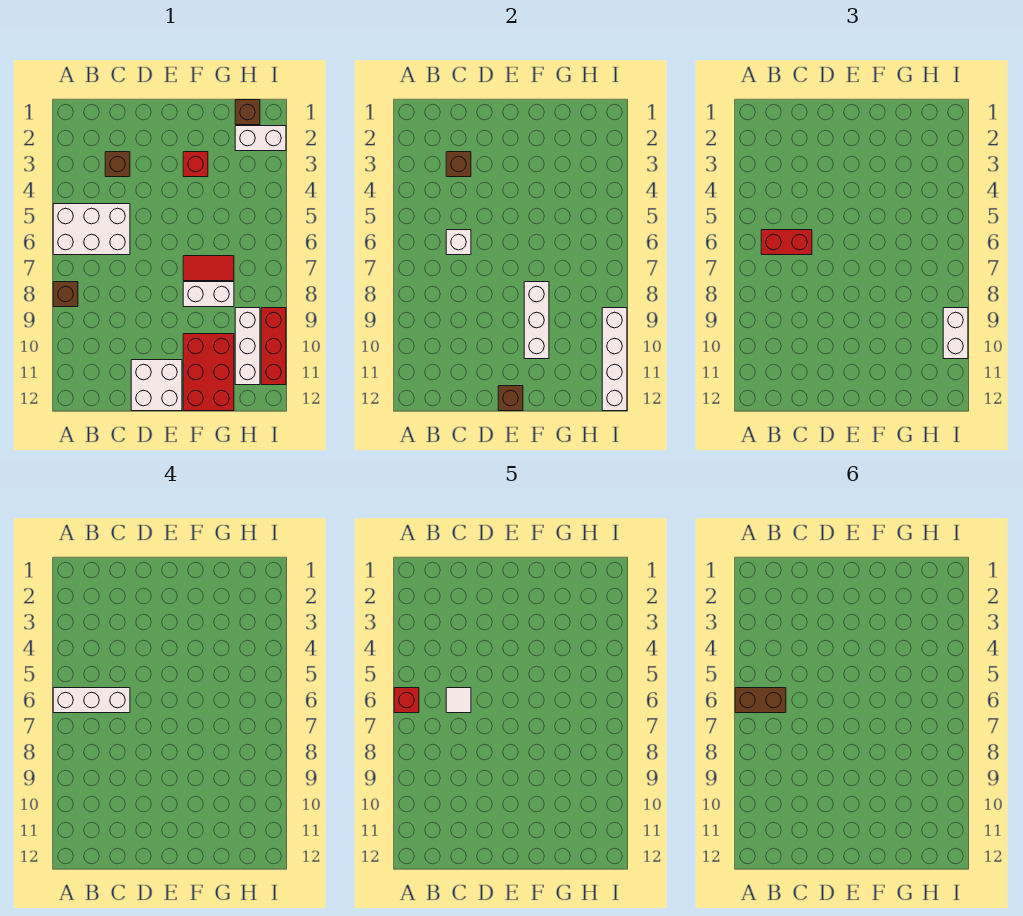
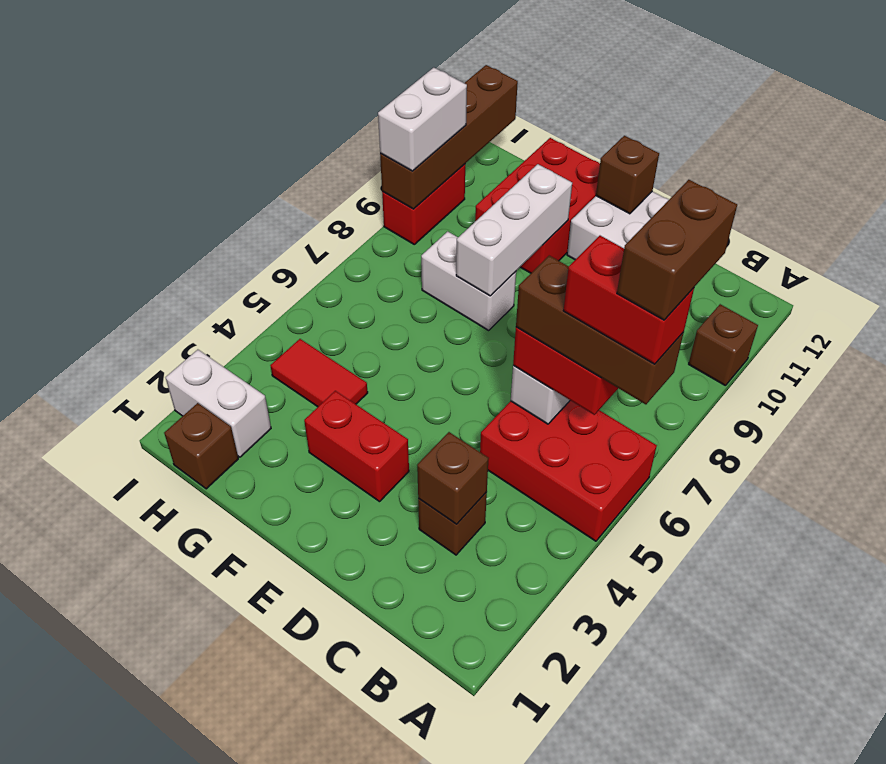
white 2x3 brick [53,204,130,255] -> red 2x3 brick [480,400,657,541]
white 1x3 brick [53,688,130,713] -> brown 1x3 brick [516,256,684,404]
red 1x1 brick [394,688,419,713] -> red 1x2 brick [563,236,694,364]
brown 1x2 brick [735,688,786,713] -> brown 1x2 brick turned to [617,180,737,320]
brown 1x1 brick [53,282,78,307] -> brown 1x1 brick moved to [689,304,758,386]
white 1x1 tile [446,688,471,713] -> none
red 1x1 brick [183,152,208,177] -> red 1x2 brick [304,391,409,502]
red 1x2 tile [183,256,234,281] -> red 1x2 tile moved to [270,339,368,407]
white 1x3 brick [235,308,260,385] -> none
red 1x3 brick [261,308,286,385] -> red 1x2 brick [382,164,465,244]
white 1x4 brick [602,308,627,411] -> brown 1x4 brick [380,65,518,209]

